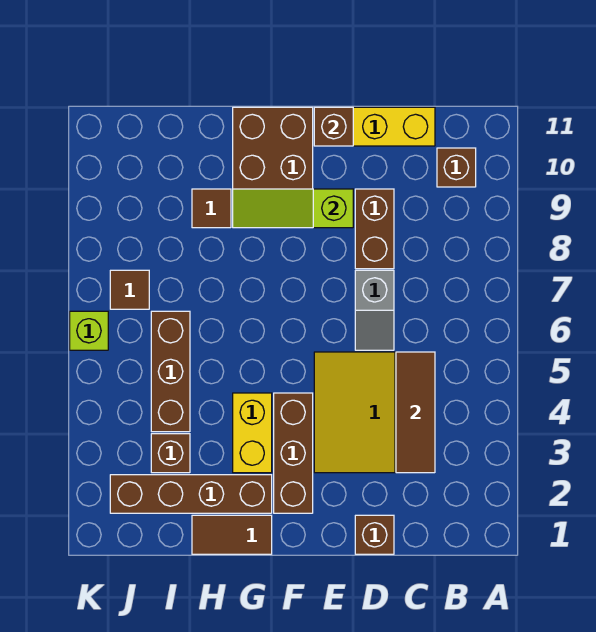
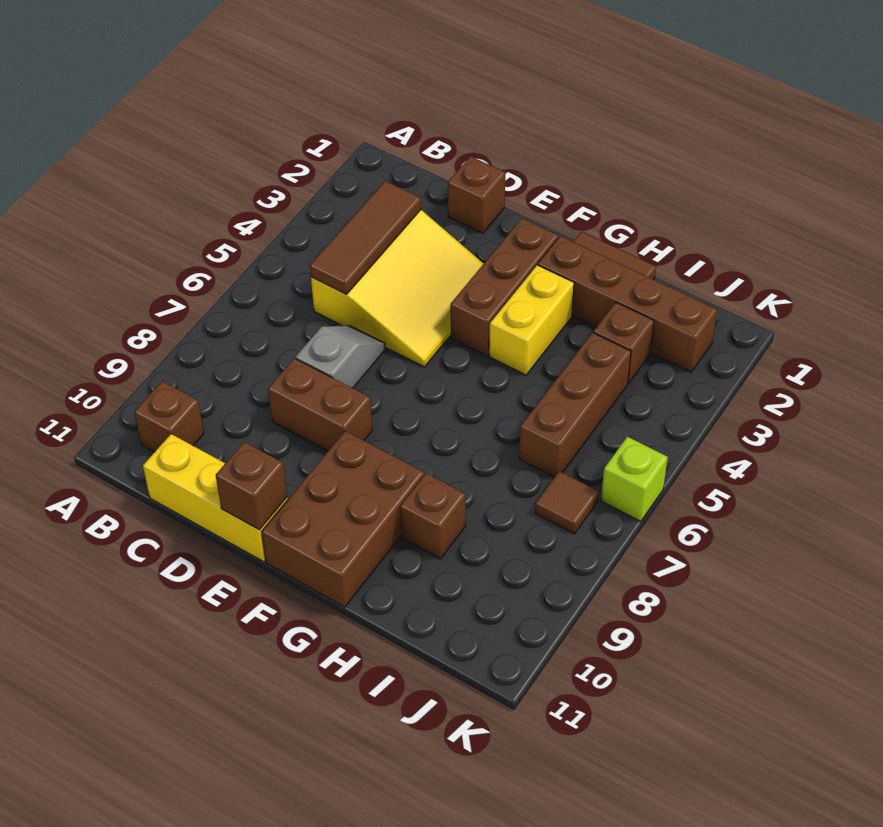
brown 1x2 brick [355,189,394,269] -> brown 1x2 brick turned to [268,358,372,451]
lime 1x3 slope [233,189,353,228] -> none
brown 1x1 tile [192,189,231,228] -> brown 1x1 brick [400,473,466,559]

